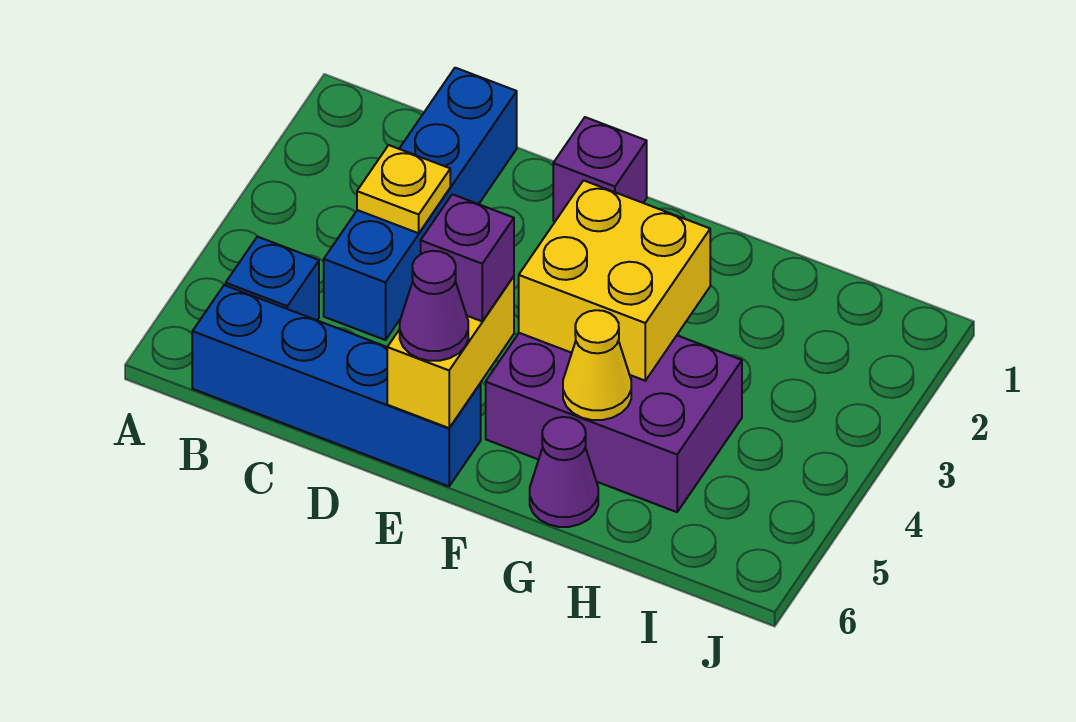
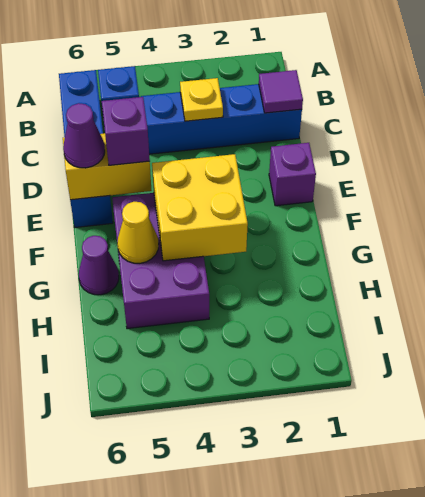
none -> purple 1x1 tile [259,70,303,113]

